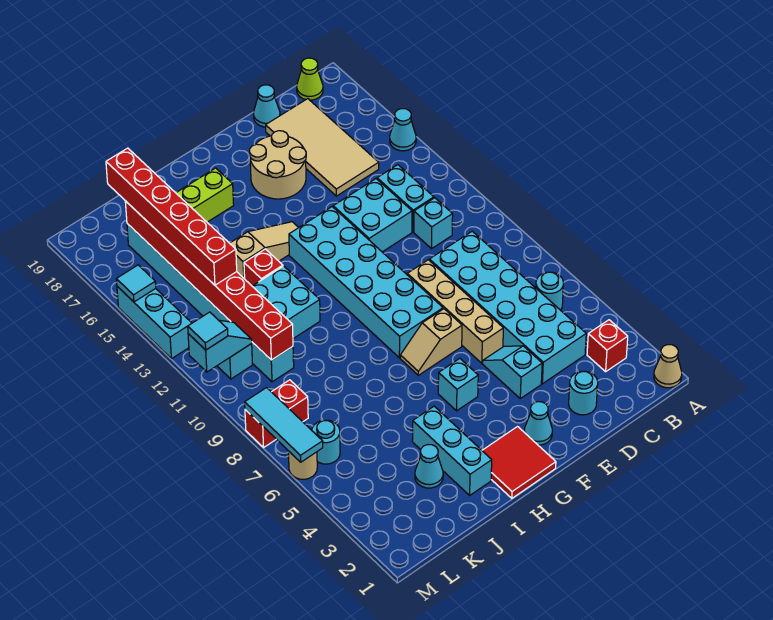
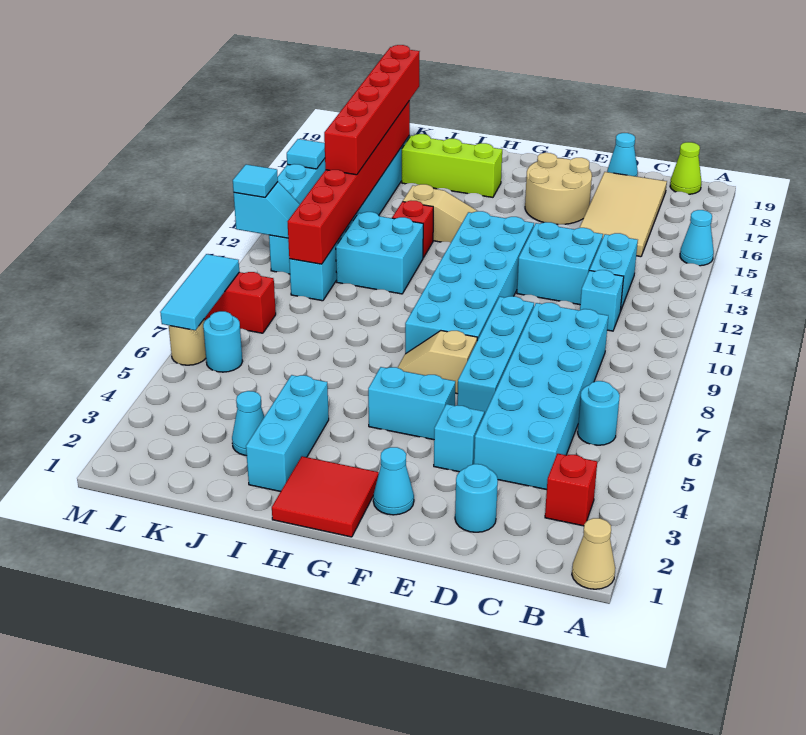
tan 1x4 brick [407,260,503,363] -> cyan 1x4 brick [457,296,534,413]
cyan 1x1 brick [438,359,478,411] -> cyan 1x2 brick [368,367,455,440]

